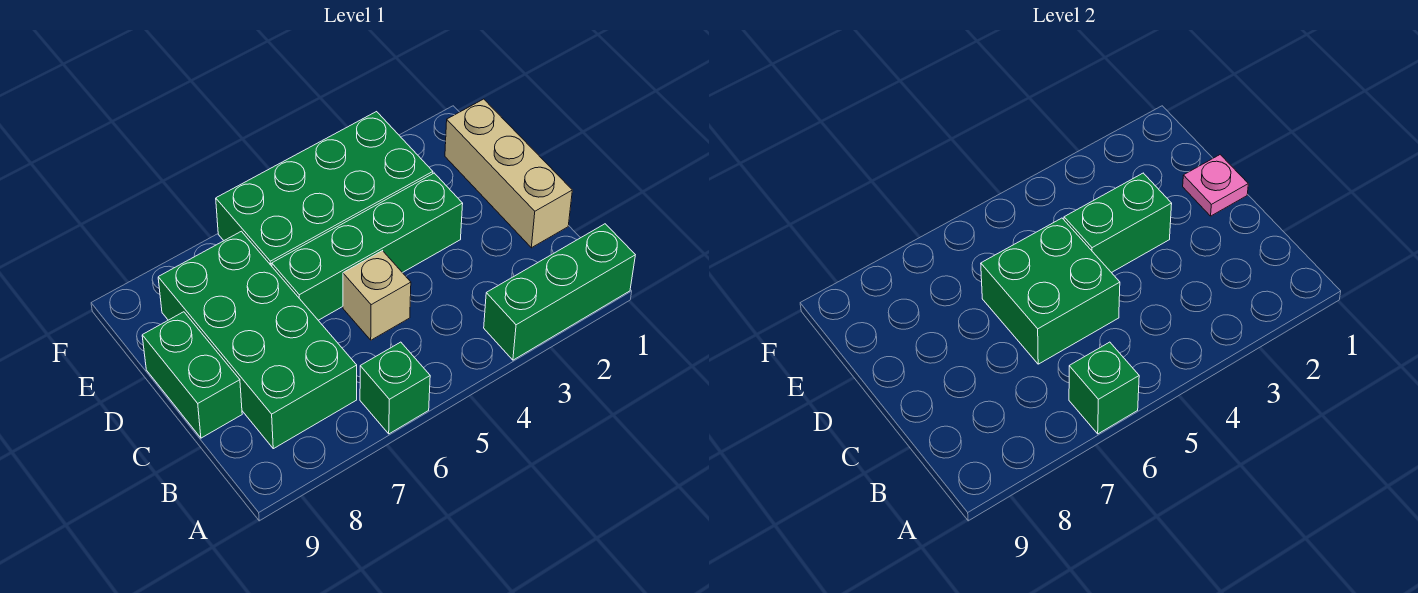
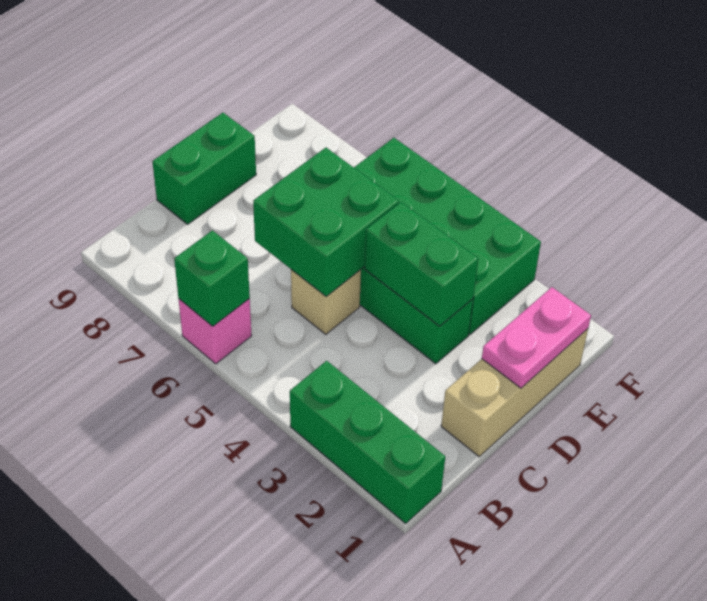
green 1x1 brick [360,342,430,434] -> pink 1x1 brick [179,299,252,364]
green 2x4 brick [158,231,357,449] -> none
pink 1x1 plate [1183,155,1248,216] -> pink 1x2 plate [482,287,591,388]

